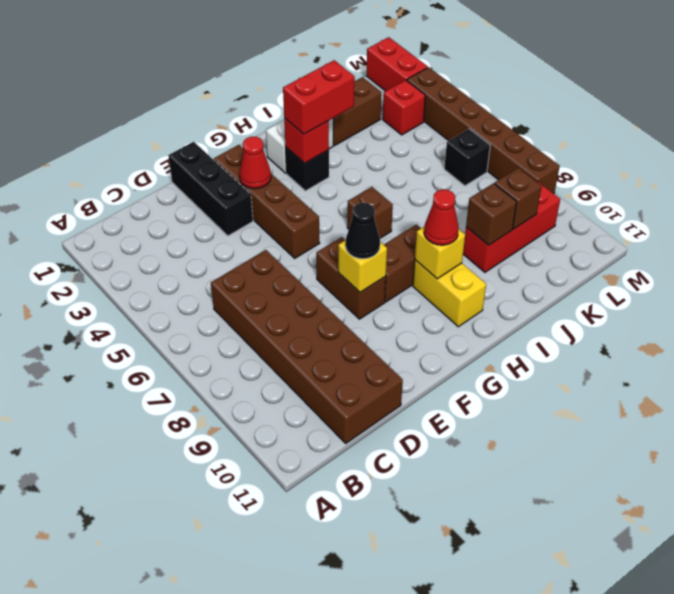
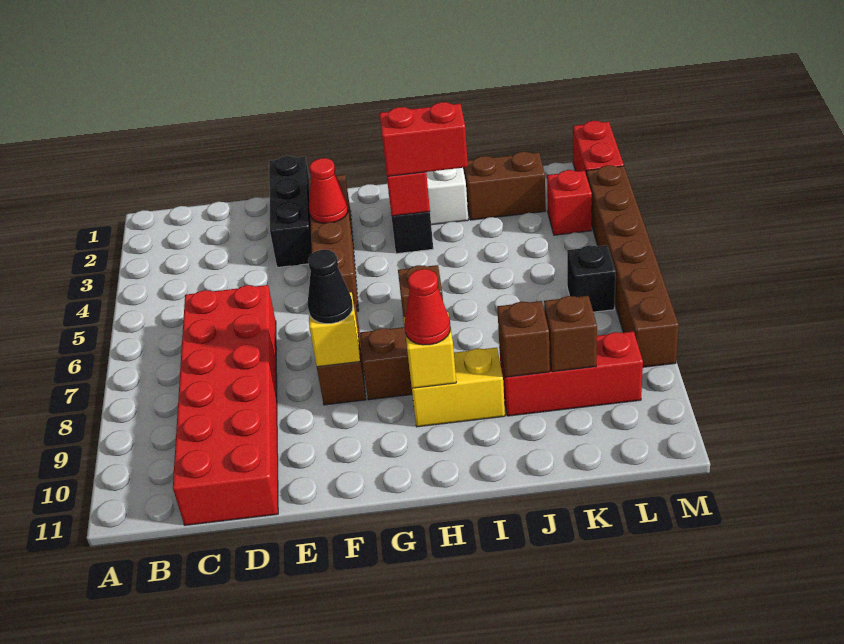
brown 2x6 brick [211,250,403,443] -> red 2x6 brick [173,285,278,525]
yellow 1x2 brick [413,260,486,327] -> yellow 1x2 brick turned to [412,348,505,427]

